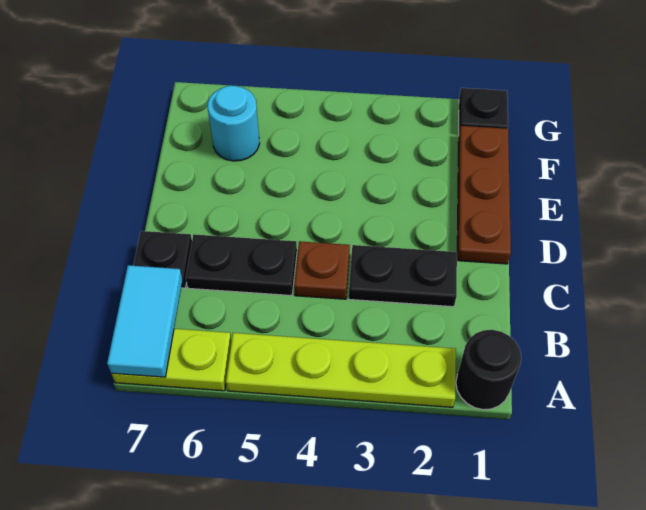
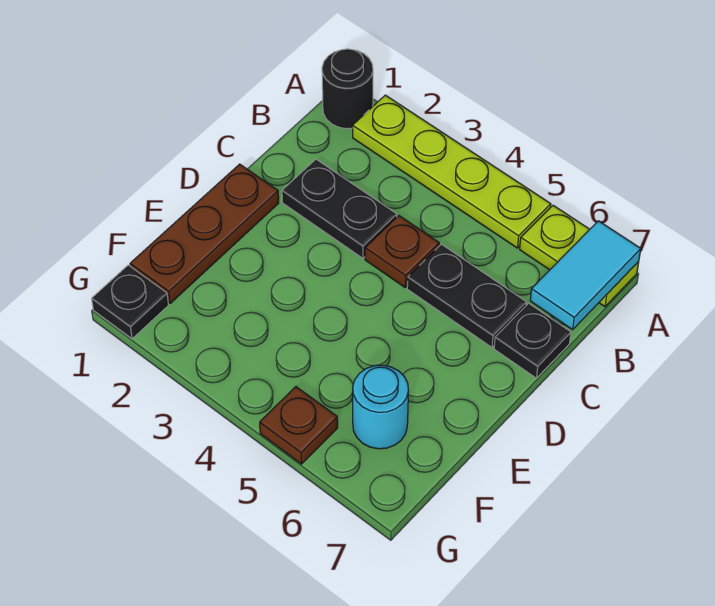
none -> brown 1x1 plate [260,387,338,464]

